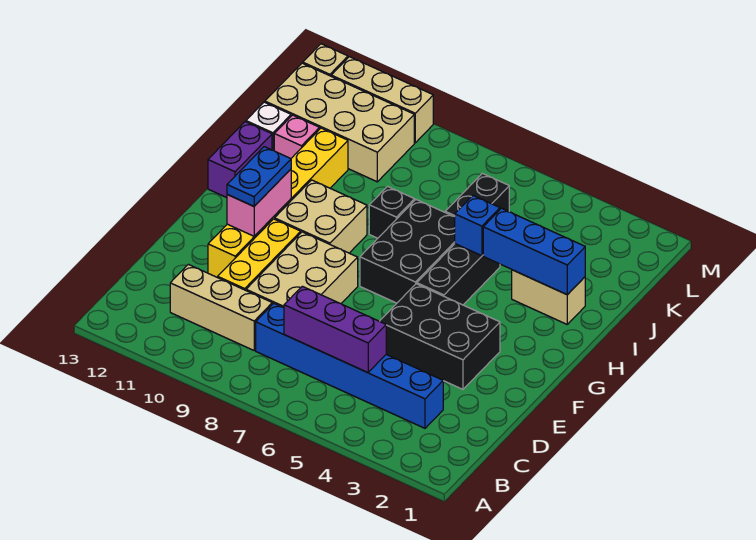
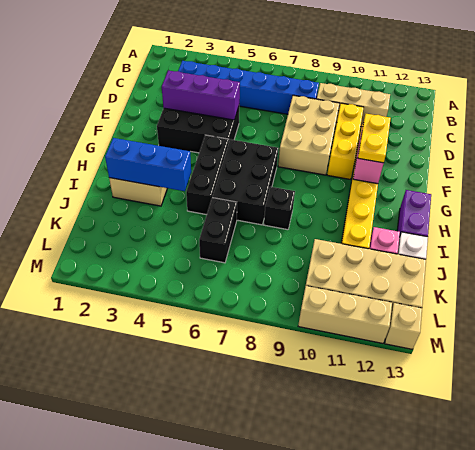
purple 1x3 brick [284,286,386,373] -> purple 1x3 brick moved to [162,70,240,120]
blue 1x2 plate [227,147,291,206] -> yellow 1x2 plate [358,114,391,163]
tan 2x2 brick [275,180,367,253] -> none
blue 1x1 brick [455,196,500,256] -> none

